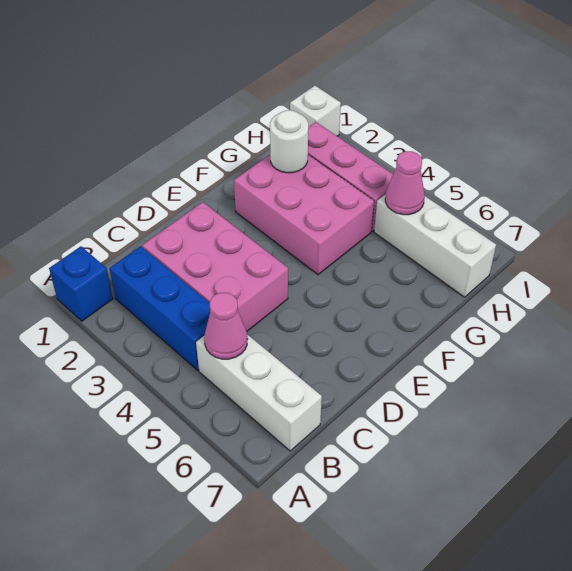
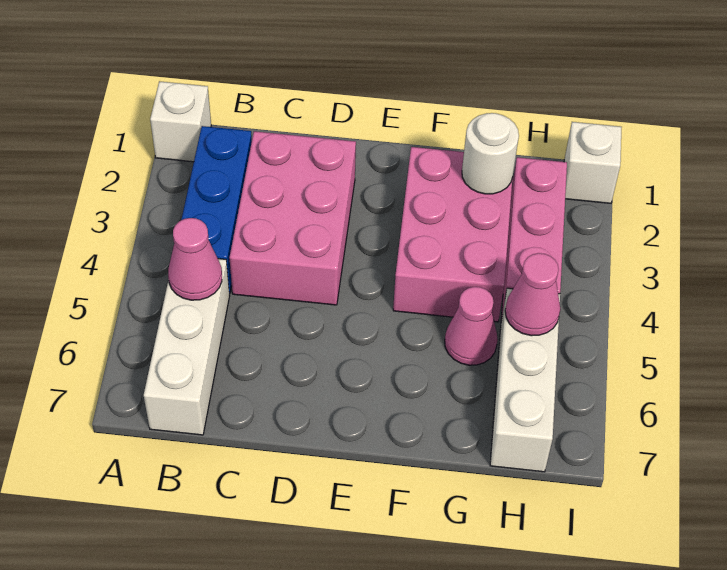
blue 1x1 brick [49,246,113,321] -> white 1x1 brick [150,81,211,162]
none -> pink 1x1 cone [445,287,498,365]

